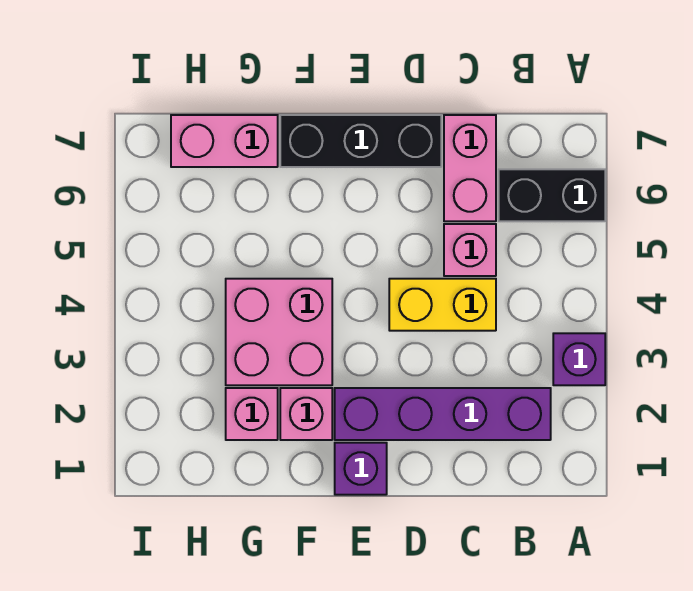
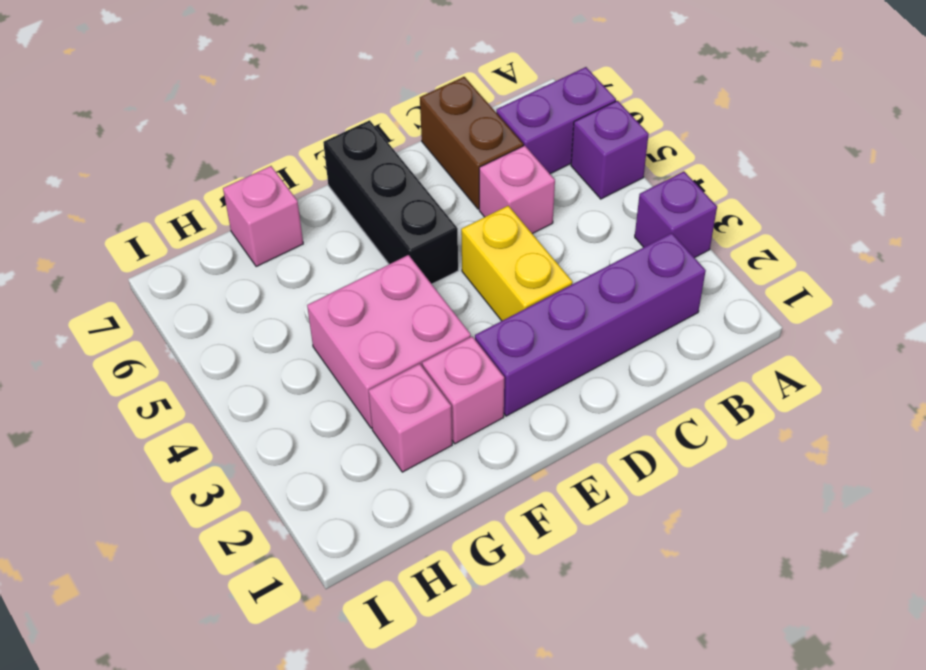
black 1x2 brick [499,169,605,221] -> purple 1x2 brick [496,67,616,174]
yellow 1x2 brick [389,279,496,331] -> yellow 1x2 brick turned to [461,206,573,321]
pink 1x2 brick [444,115,496,221] -> brown 1x2 brick [420,77,523,209]
black 1x3 brick [280,115,441,167] -> black 1x3 brick turned to [323,120,458,284]
purple 1x1 brick [335,443,387,495] -> purple 1x1 brick moved to [571,101,649,199]
pink 1x2 brick [171,115,278,167] -> pink 1x1 brick [223,166,303,267]

